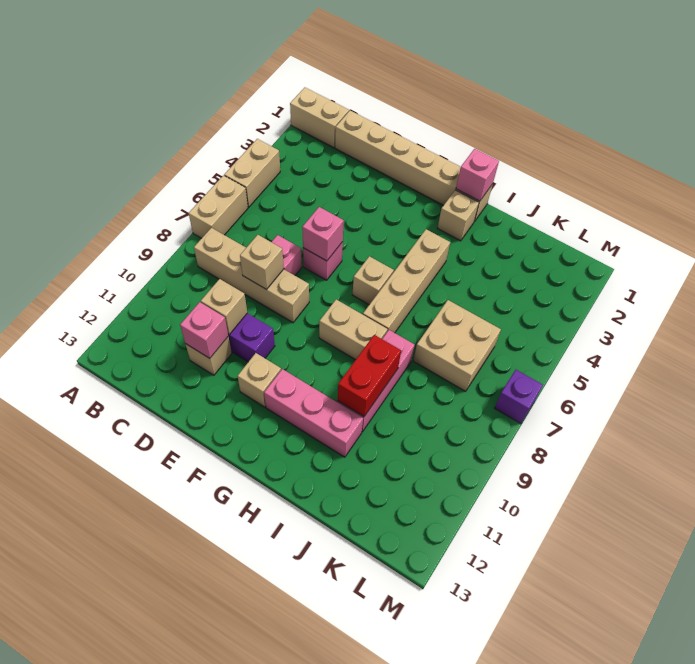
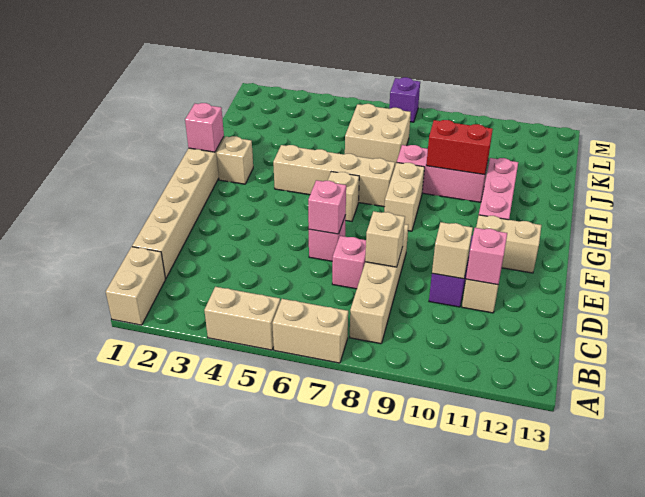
tan 1x1 brick [237,353,281,407] -> tan 1x2 brick [476,215,541,273]

